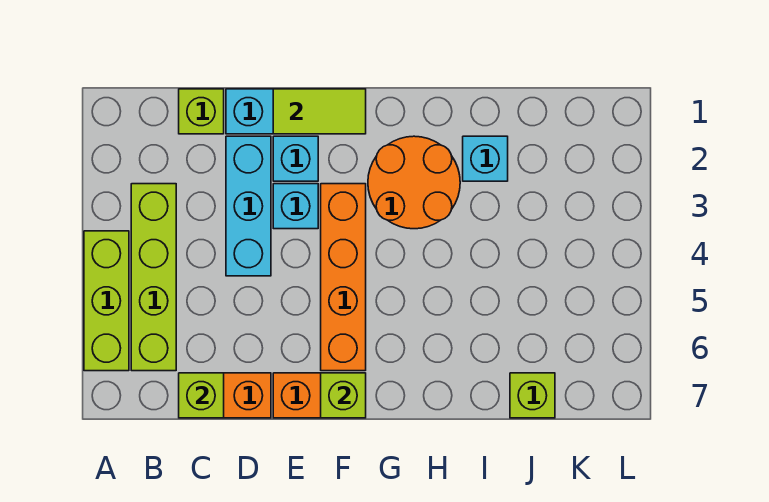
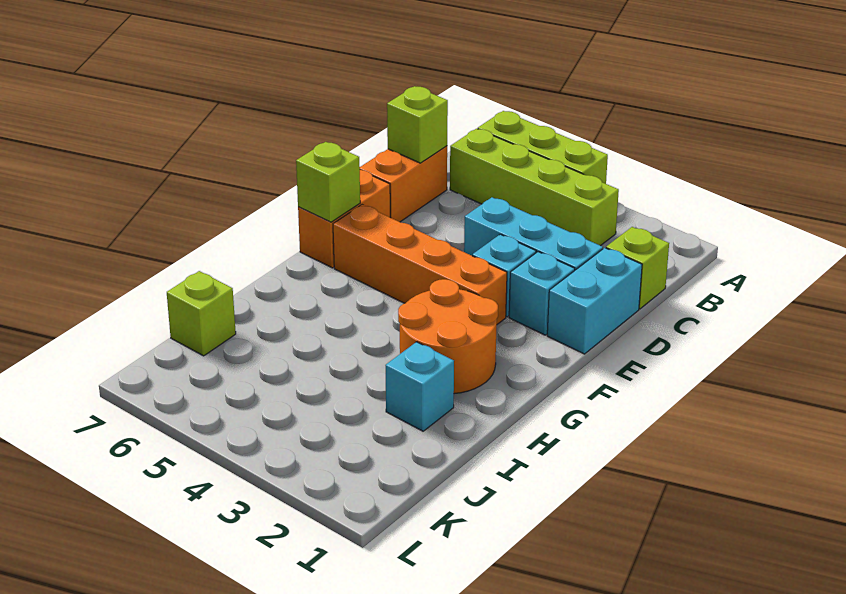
lime 1x2 tile [273,89,366,134] -> none

